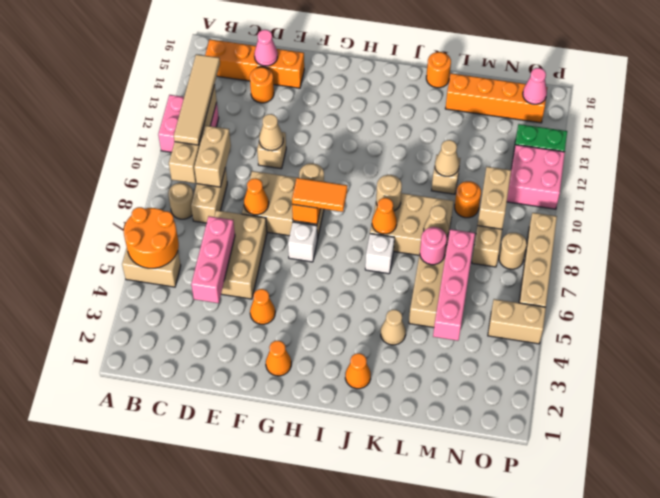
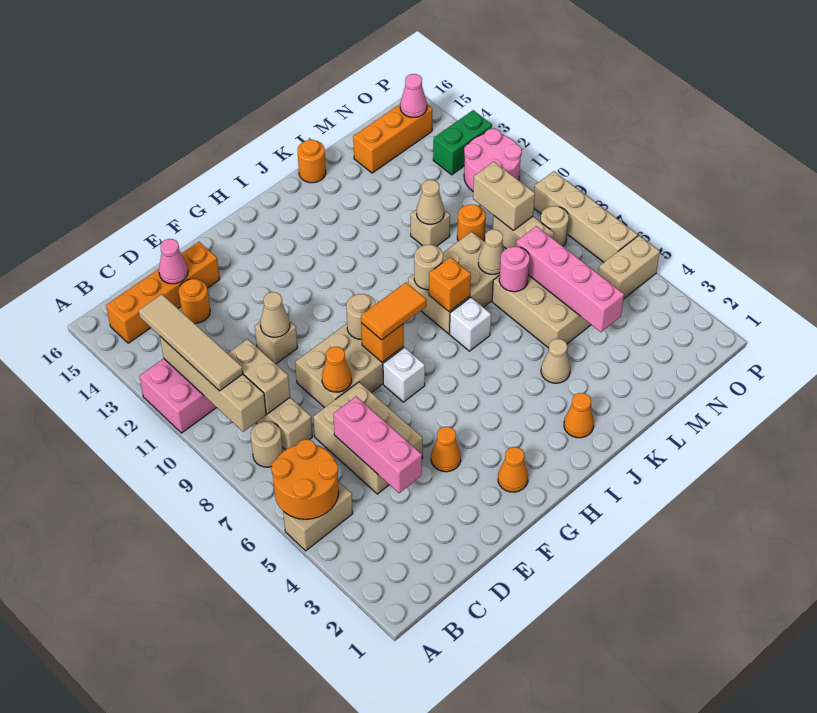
orange 1x1 cone [372,198,397,234] -> orange 1x1 brick [429,257,471,312]
orange 1x4 brick [445,73,547,123] -> orange 1x3 brick [353,104,432,173]
pink 2x2 brick [507,145,565,209] -> pink 2x2 round brick [464,129,522,191]

